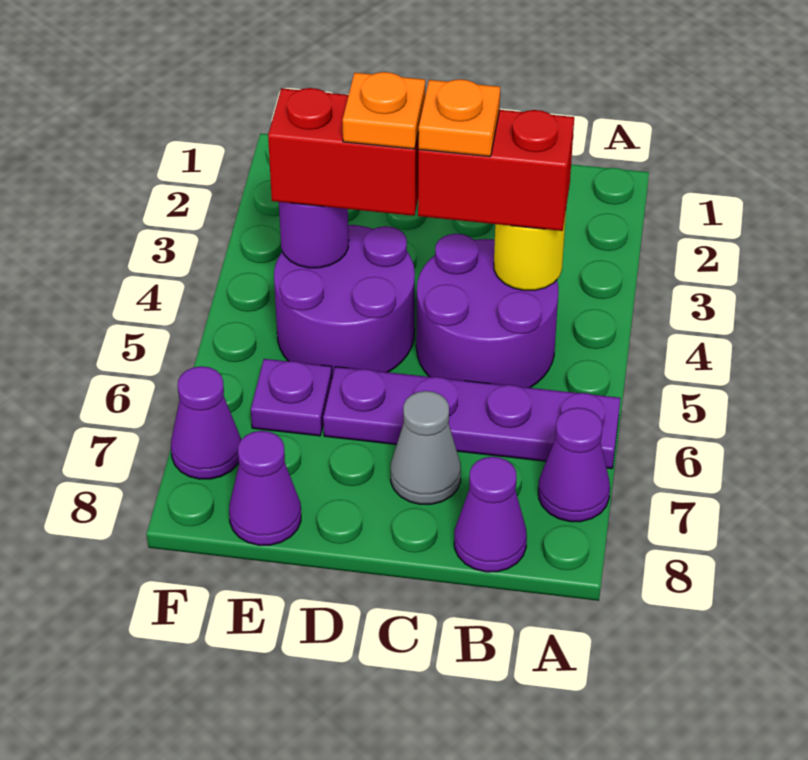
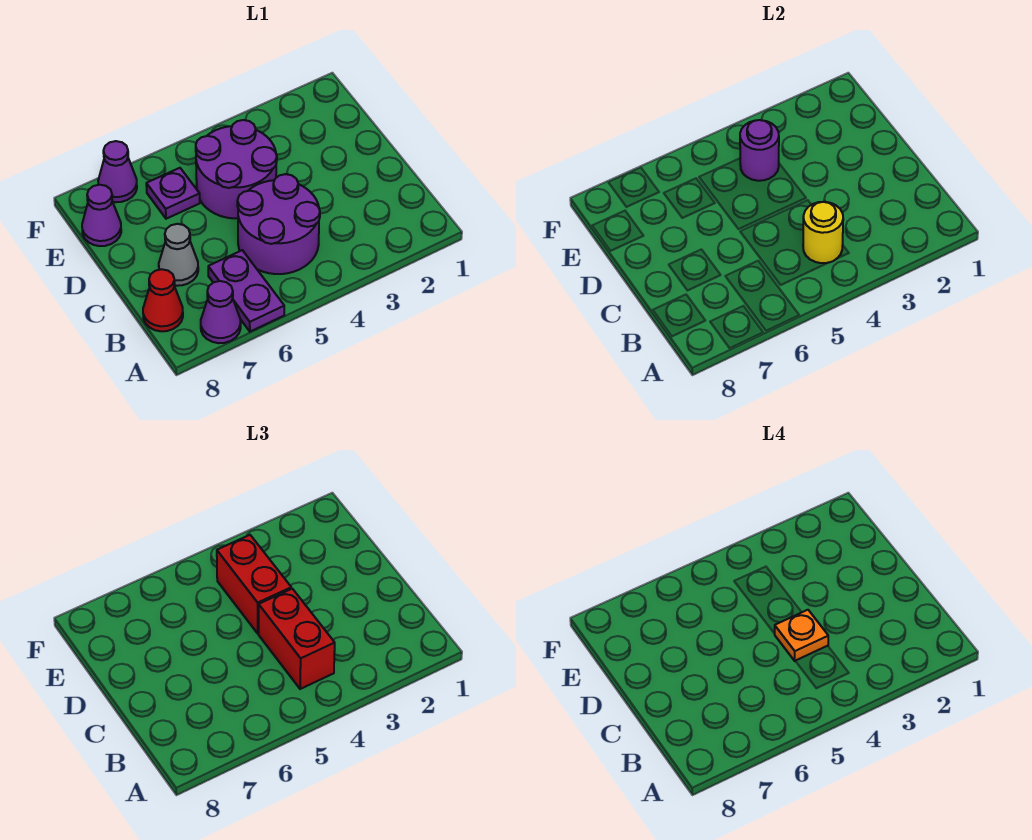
purple 1x4 plate [323,367,621,469] -> purple 1x2 plate [208,250,284,332]
purple 1x1 cone [454,457,527,572] -> red 1x1 cone [143,269,183,331]
orange 1x1 plate [343,72,425,149] -> none

